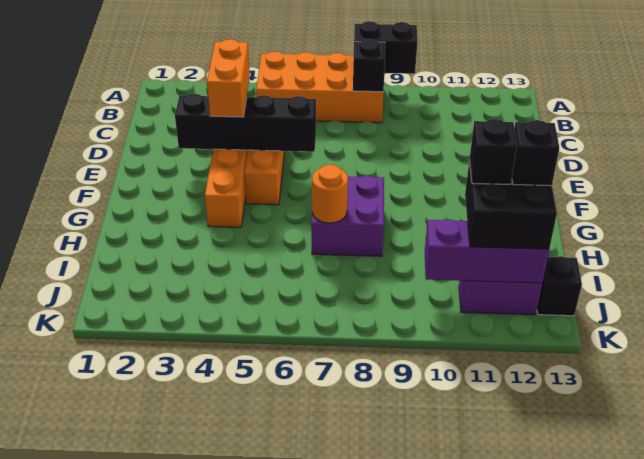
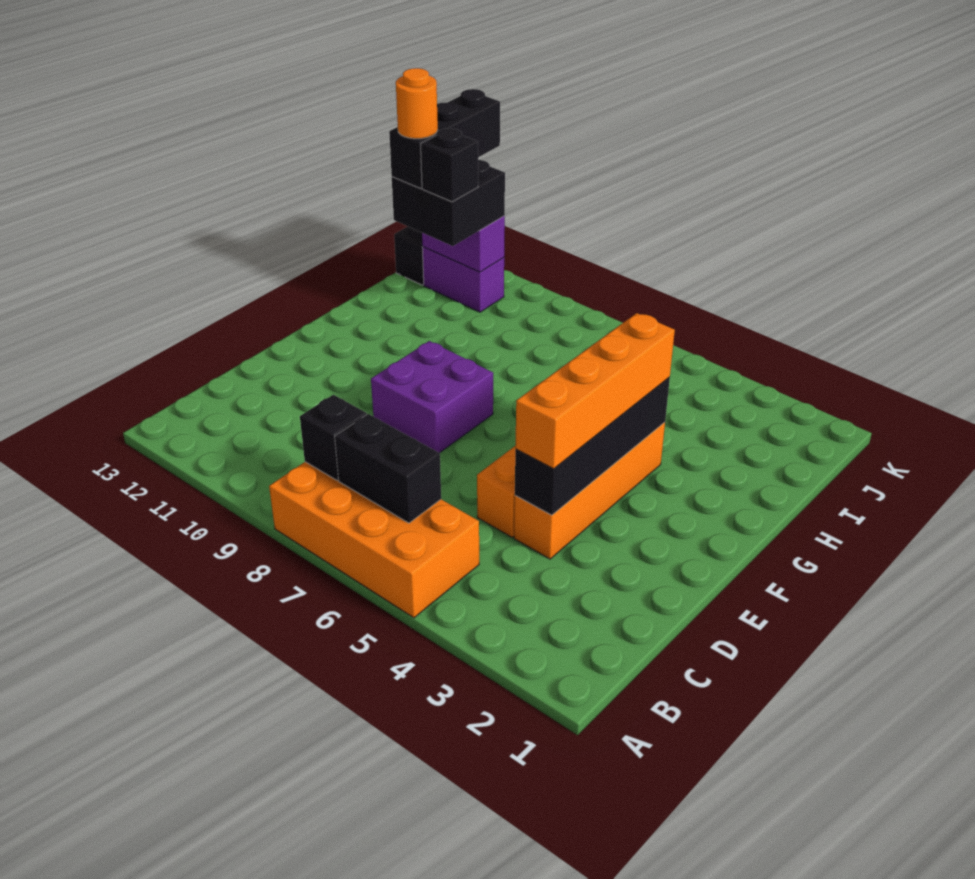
black 1x2 brick [354,21,417,74] -> black 1x2 brick moved to [335,414,441,523]
orange 1x2 brick [207,39,250,117] -> orange 1x4 brick [515,313,675,469]
black 1x4 brick [175,94,316,152] -> black 1x4 brick turned to [515,377,670,515]
purple 2x2 brick [311,175,384,256] -> purple 2x2 brick moved to [371,341,493,453]
orange 1x1 round brick [312,165,348,223] -> orange 1x1 round brick moved to [396,68,438,139]
black 1x1 brick [512,120,559,186] -> black 1x3 brick [389,89,500,188]
purple 1x3 brick [425,219,549,283] -> purple 1x2 brick [422,216,505,272]

